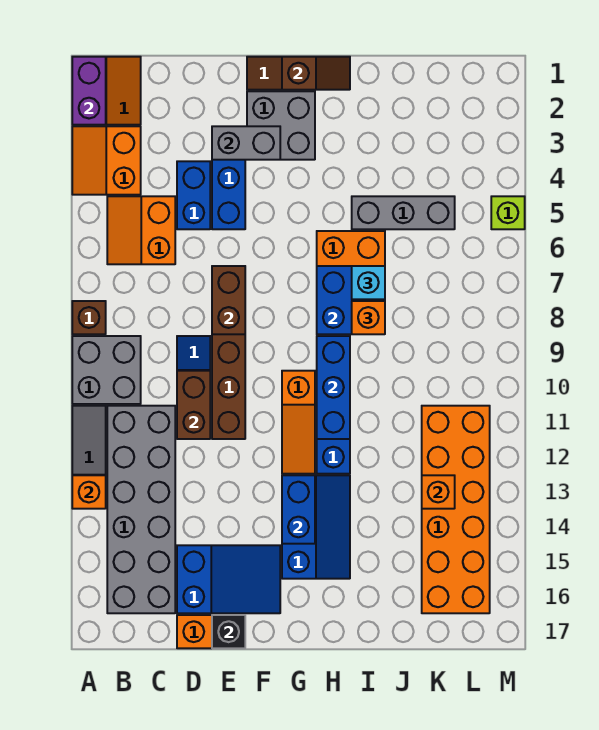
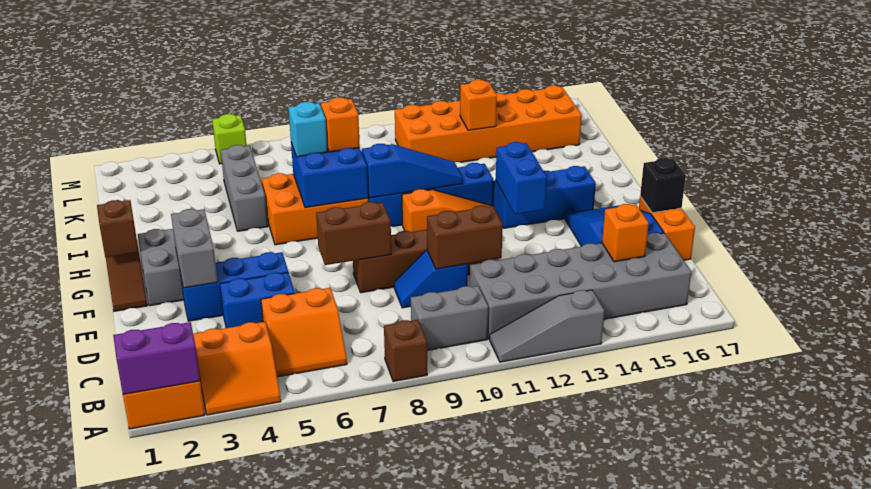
grey 2x2 brick [72,336,141,404] -> grey 1x2 brick [411,286,488,350]
orange 1x1 brick [72,475,106,509] -> orange 1x1 brick moved to [602,204,649,262]
blue 1x2 brick [282,475,315,544] -> blue 1x2 brick turned to [496,142,547,214]
blue 1x3 brick [317,336,350,439] -> blue 1x3 slope [362,144,463,198]

